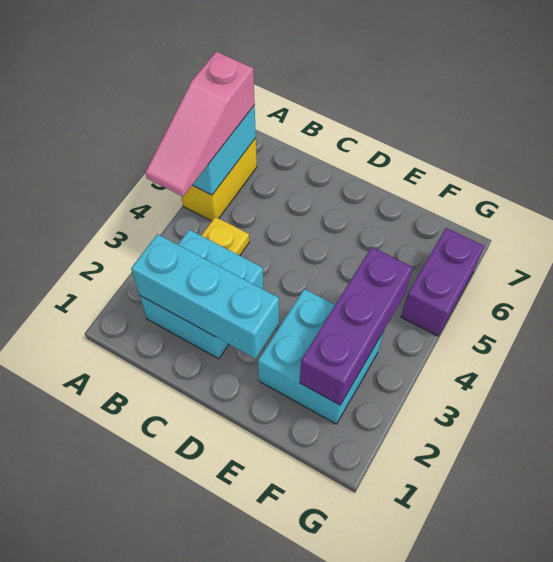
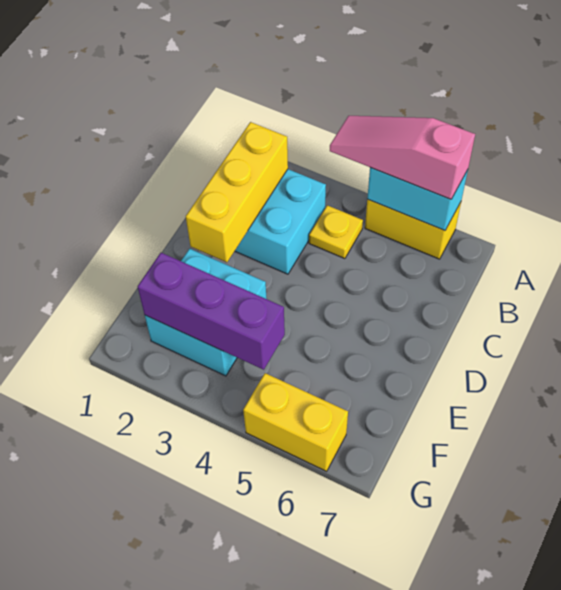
cyan 1x3 brick [131,234,279,359] -> yellow 1x3 brick [186,122,288,262]
purple 1x2 brick [401,228,484,336] -> yellow 1x2 brick [243,373,348,471]

